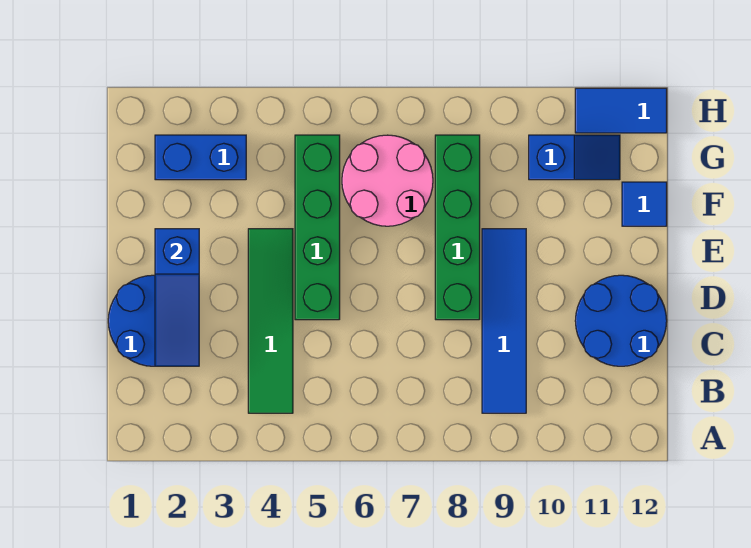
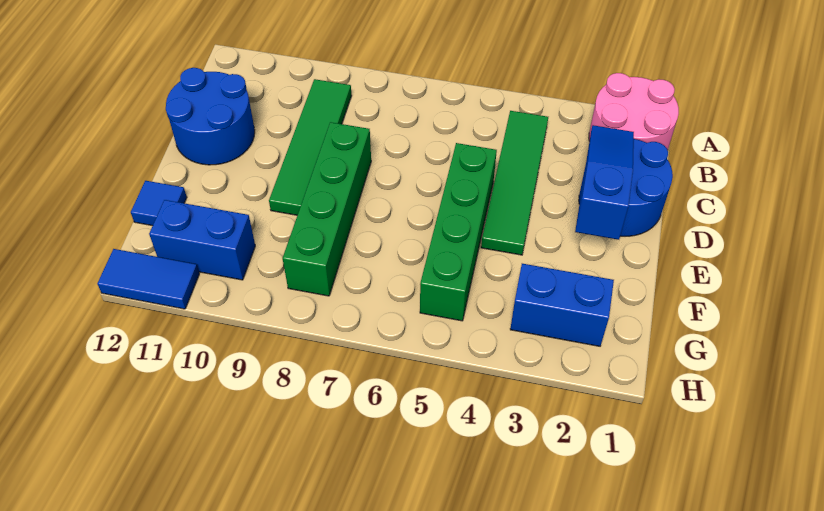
blue 1x4 tile [482,229,526,413] -> green 1x4 tile [269,79,352,215]
pink 2x2 round brick [342,135,433,226] -> pink 2x2 round brick moved to [589,73,679,150]
blue 1x2 slope [529,135,620,180] -> blue 1x2 brick [149,200,255,280]

